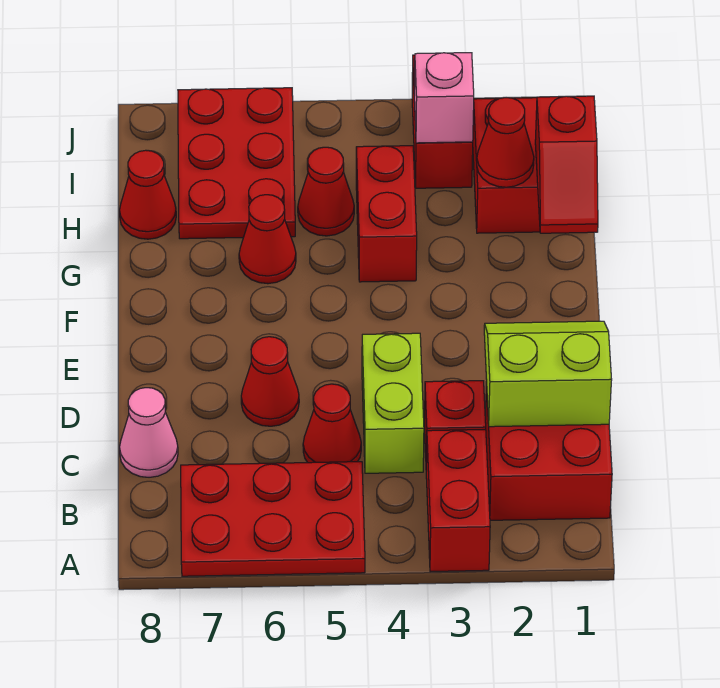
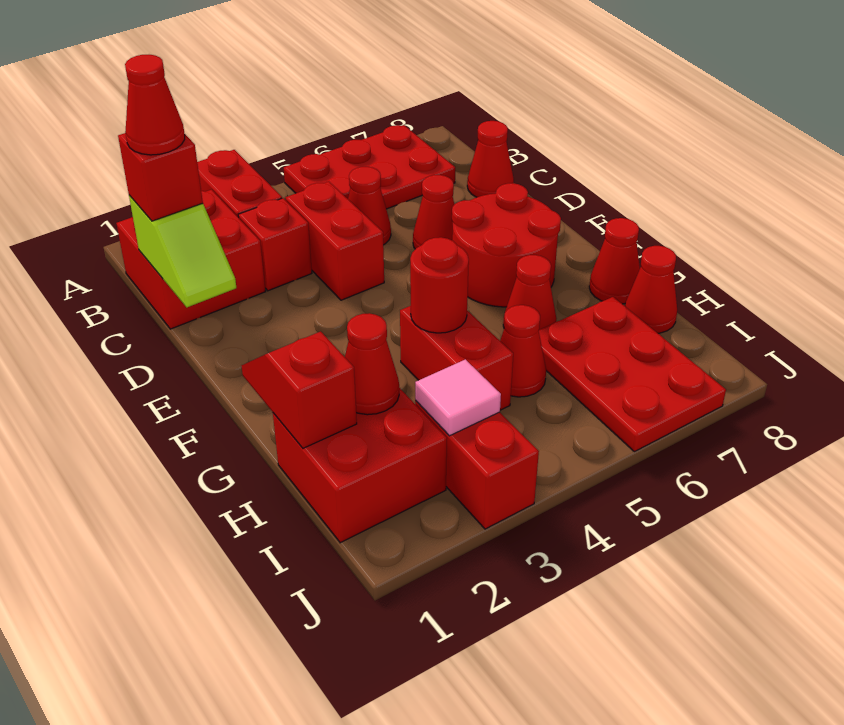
lime 2x2 slope [484,321,612,427] -> lime 1x2 slope [129,195,236,307]
none -> red 1x1 brick [118,133,203,221]
none -> red 1x1 cone [125,55,185,155]
lime 1x2 brick [362,333,424,473] -> red 1x2 brick [285,182,384,300]
pink 1x1 cone [120,388,178,477] -> red 1x1 cone [467,121,514,197]
none -> red 2x2 round brick [452,183,561,307]
none -> red 1x1 round brick [410,237,469,333]
none -> red 1x1 cone [589,218,640,304]
pink 1x1 brick [414,53,474,143] -> pink 1x1 tile [415,359,501,436]

